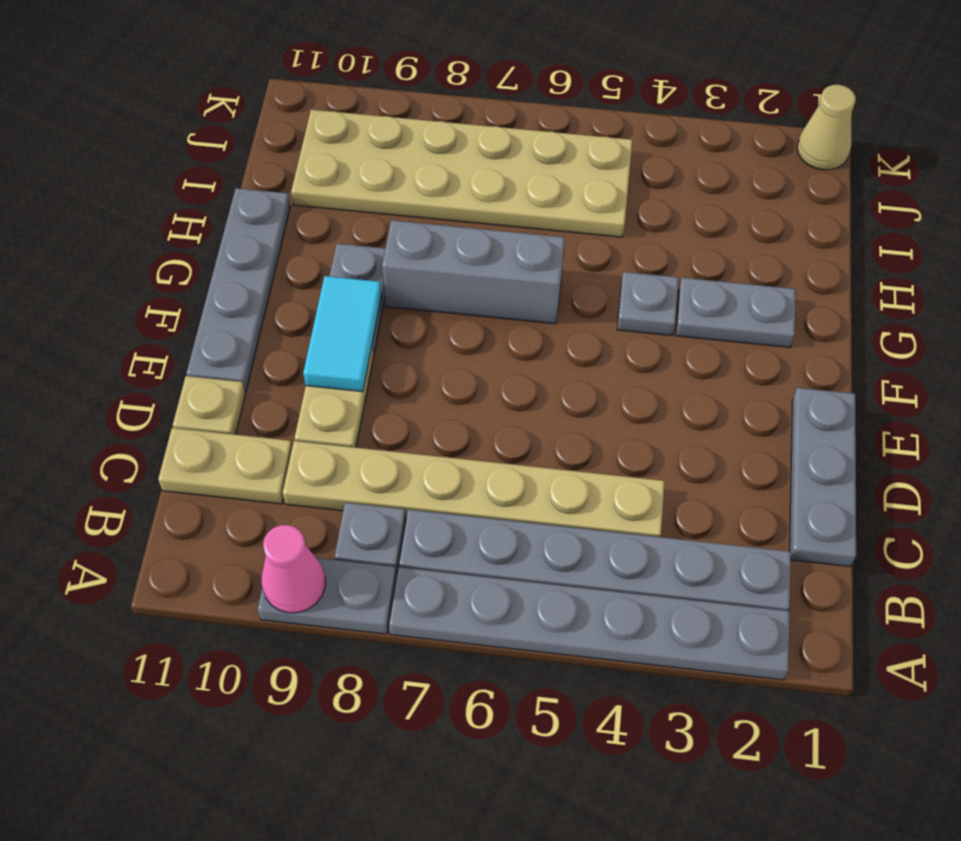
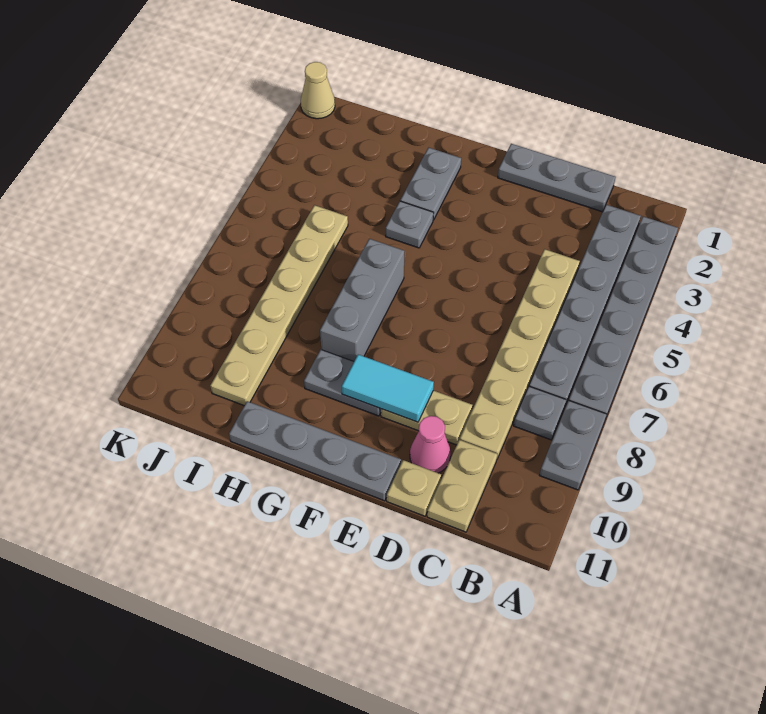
pink 1x1 cone [261,525,325,613] -> pink 1x1 cone moved to [410,416,451,473]
tan 2x6 plate [291,110,632,237] -> tan 1x6 plate [210,205,348,406]

